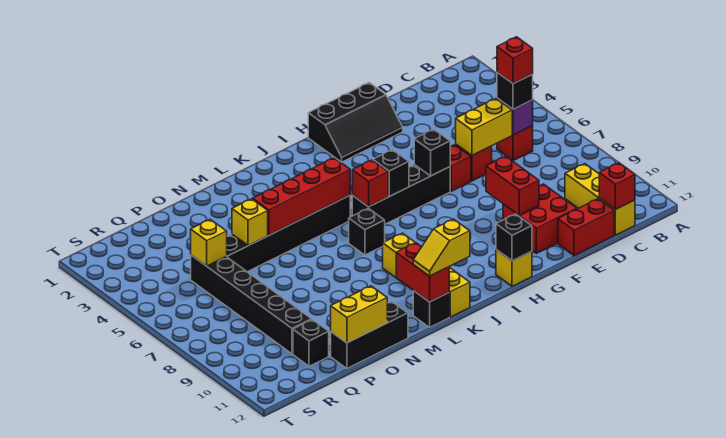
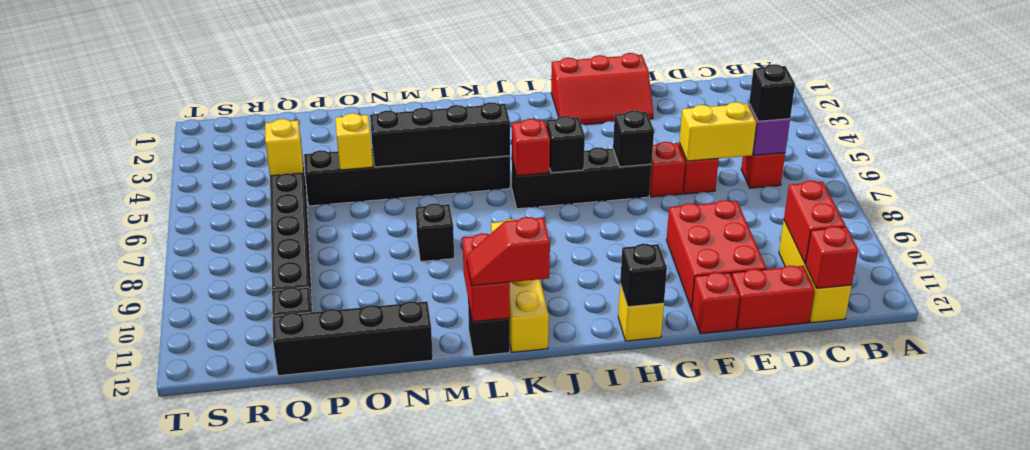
red 1x1 brick [497,37,533,84] -> red 1x1 brick moved to [692,273,740,334]
red 2x2 brick [503,184,577,253] -> red 2x3 brick [666,200,766,309]
black 2x3 slope [308,82,403,162] -> red 2x3 slope [551,53,653,125]
red 1x2 brick [486,156,539,215] -> red 1x2 brick moved to [784,181,846,264]
red 1x4 brick [253,158,350,235] -> black 1x4 brick [370,102,510,167]
black 1x1 brick [349,208,385,255] -> black 1x1 brick moved to [416,204,454,262]
yellow 1x2 slope [413,219,470,276] -> red 1x2 slope [467,217,550,286]
black 1x3 brick [331,301,408,368] -> black 1x4 brick [273,301,433,376]
yellow 1x2 brick [331,286,387,343] -> none

